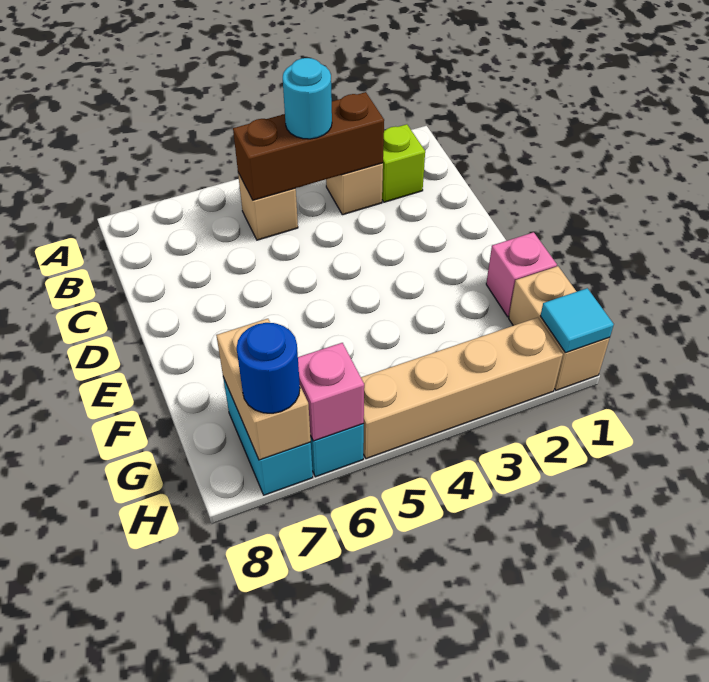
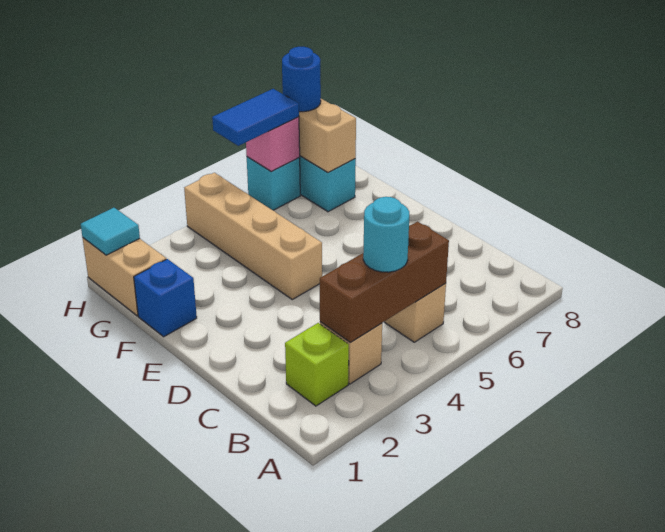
pink 1x1 brick [486,232,557,317] -> blue 1x1 brick [134,259,197,337]
tan 1x4 brick [361,317,563,459] -> tan 1x4 brick turned to [184,173,322,299]
none -> blue 1x2 tile [212,89,299,146]

